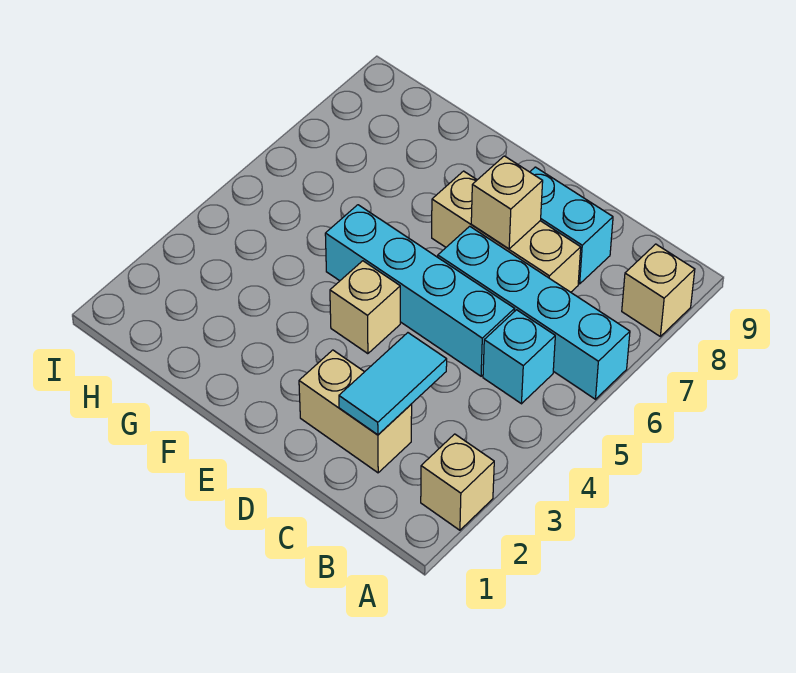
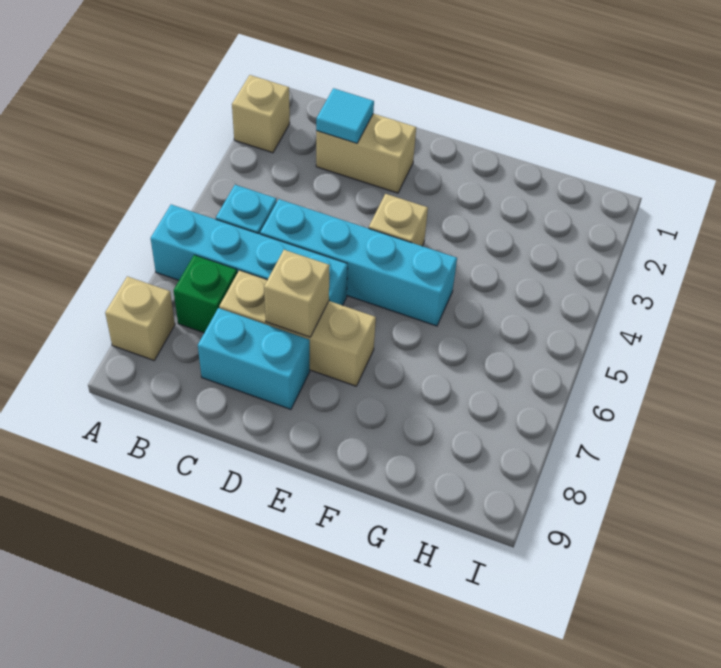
none -> green 1x1 brick [174,255,237,333]
cyan 1x2 tile [339,333,447,435] -> cyan 1x1 tile [316,88,374,143]

